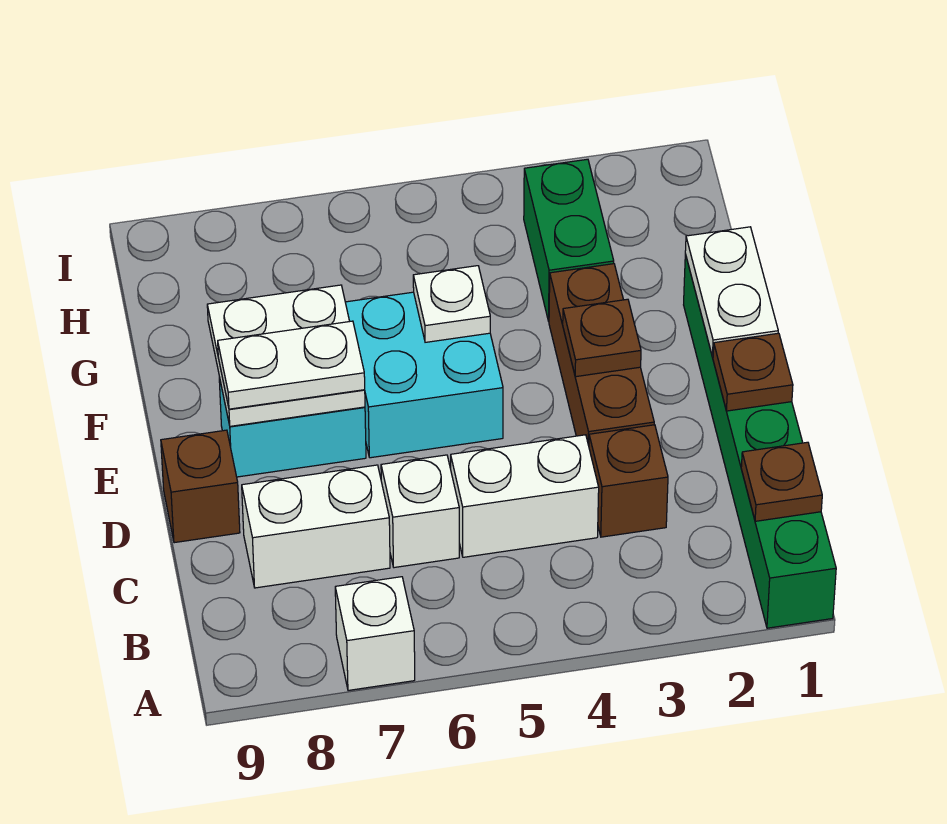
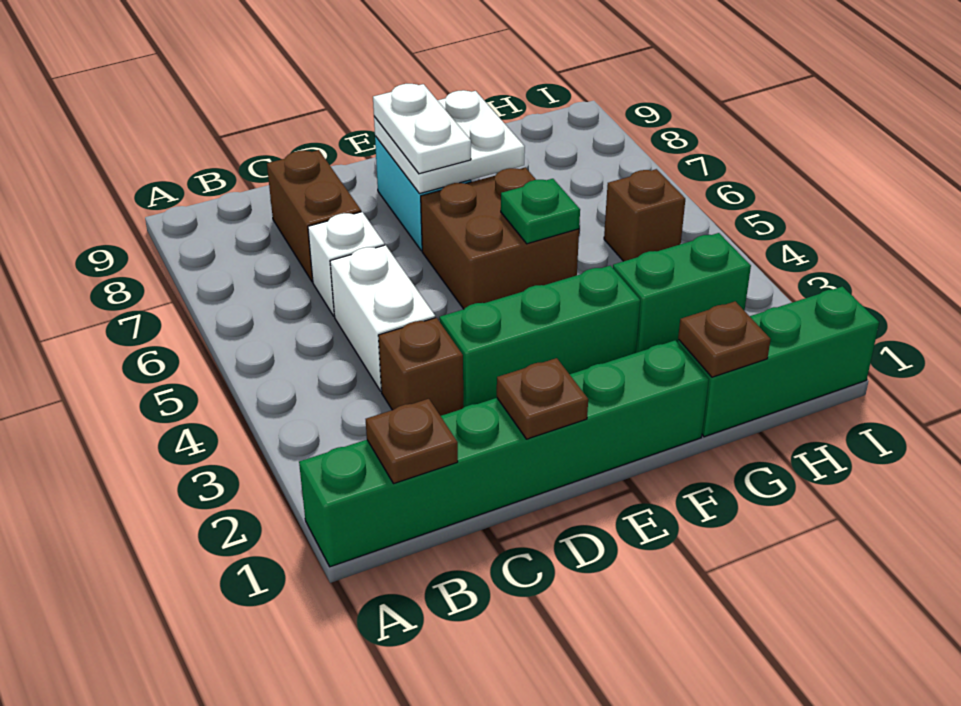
white 1x1 brick [335,577,415,690] -> none
white 1x2 brick [242,465,390,588] -> brown 1x2 brick [267,150,361,282]
brown 1x3 brick [549,264,654,446] -> green 1x3 brick [439,266,640,408]
brown 1x1 brick [161,430,240,543] -> brown 1x1 brick moved to [604,169,685,261]
white 1x2 plate [685,227,778,357] -> none
brown 1x1 plate [563,299,641,377] -> brown 1x1 plate moved to [678,301,771,377]
cyan 2x2 brick [345,292,503,458] -> brown 2x2 brick [421,167,579,309]
white 1x1 plate [413,266,490,342] -> green 1x1 plate [501,179,580,244]
none -> green 1x3 brick [678,286,879,437]

